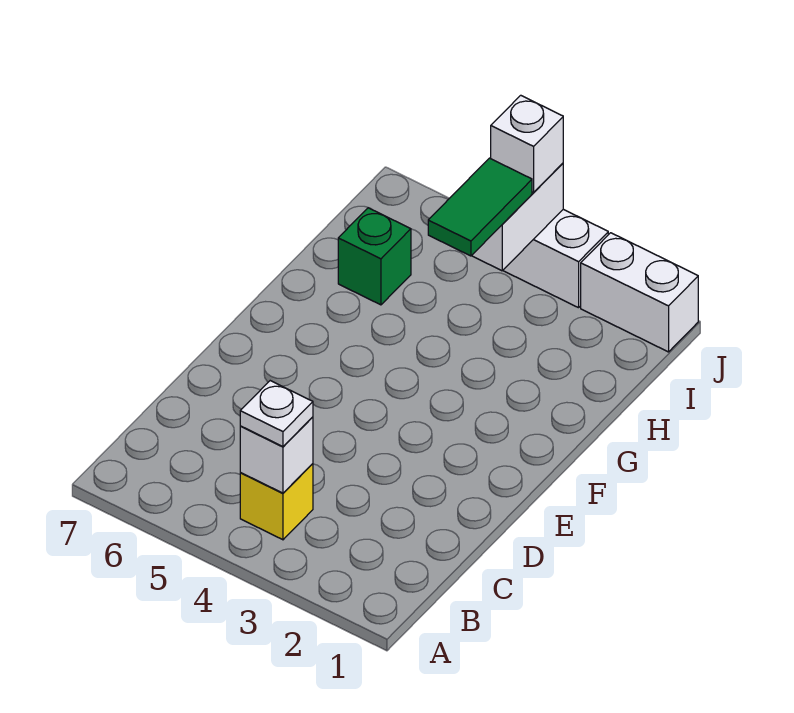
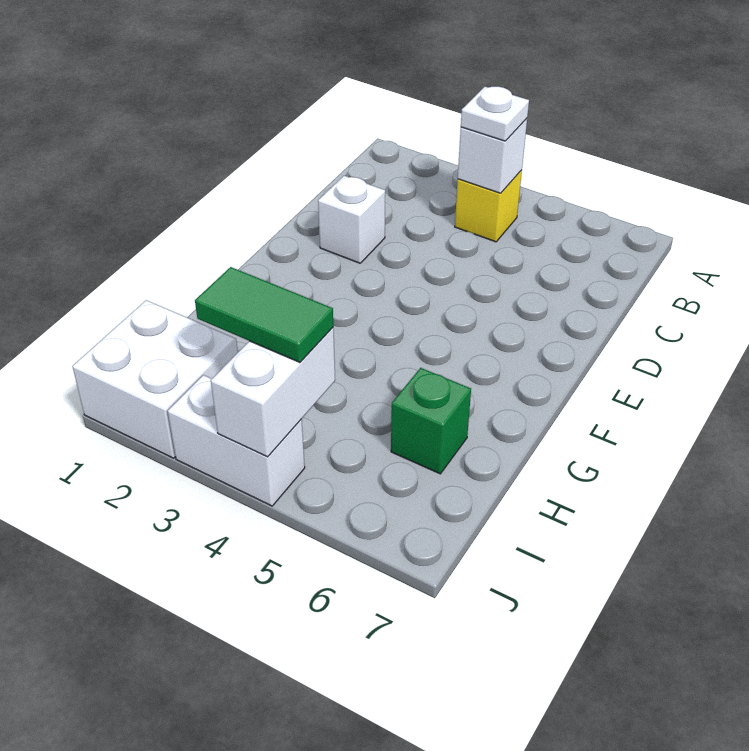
green 1x2 tile [428,158,532,256] -> green 1x2 tile turned to [195,267,333,362]
white 1x2 brick [581,233,698,352] -> white 2x2 brick [72,300,238,458]
white 1x1 brick [491,95,563,192] -> white 1x1 brick moved to [318,176,385,263]

